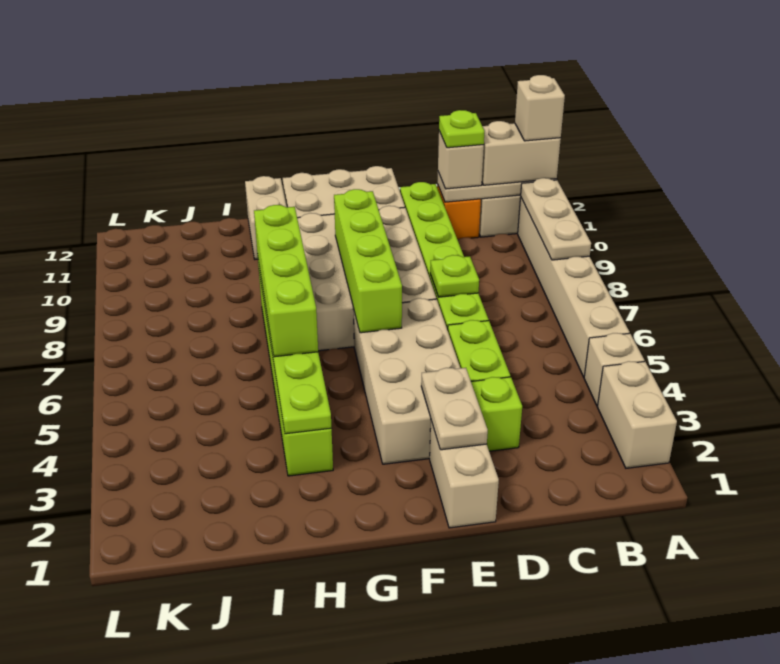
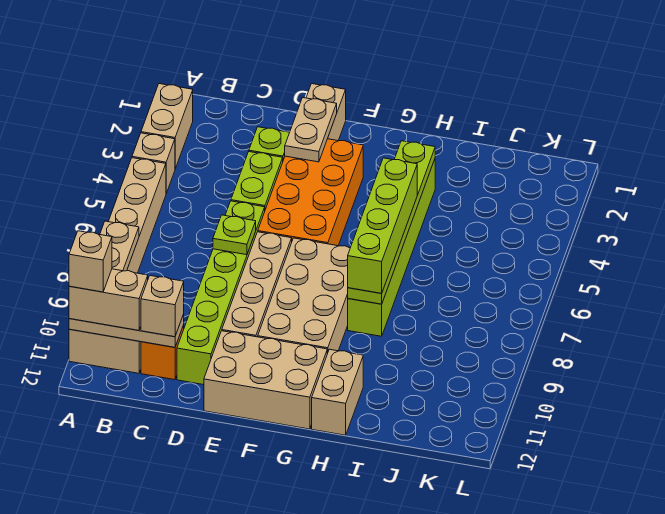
lime 1x1 plate [439,110,484,148] -> none
tan 2x4 brick [353,298,460,464] -> orange 2x4 brick [258,139,363,246]
lime 1x4 brick [334,189,402,333] -> none

